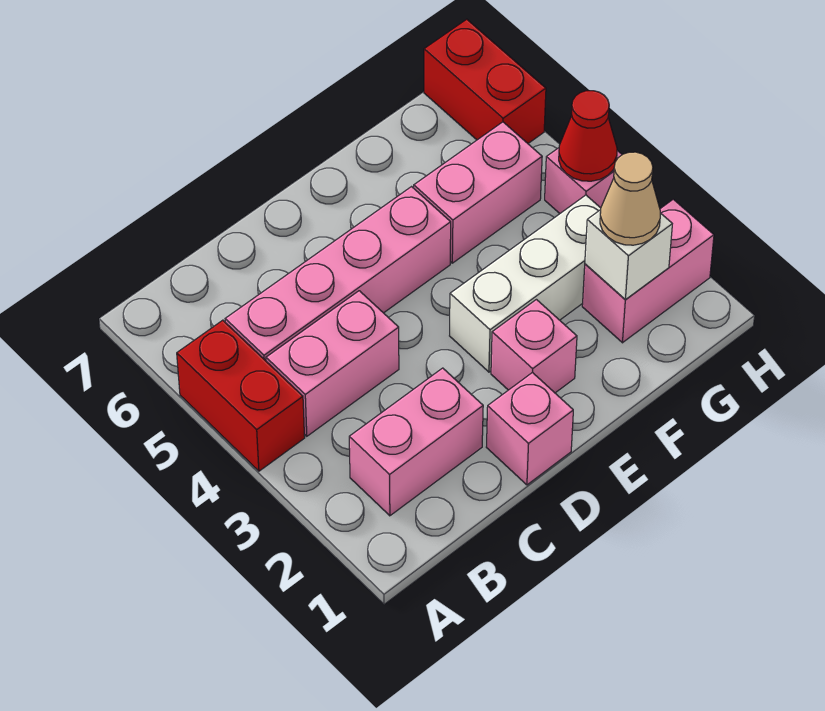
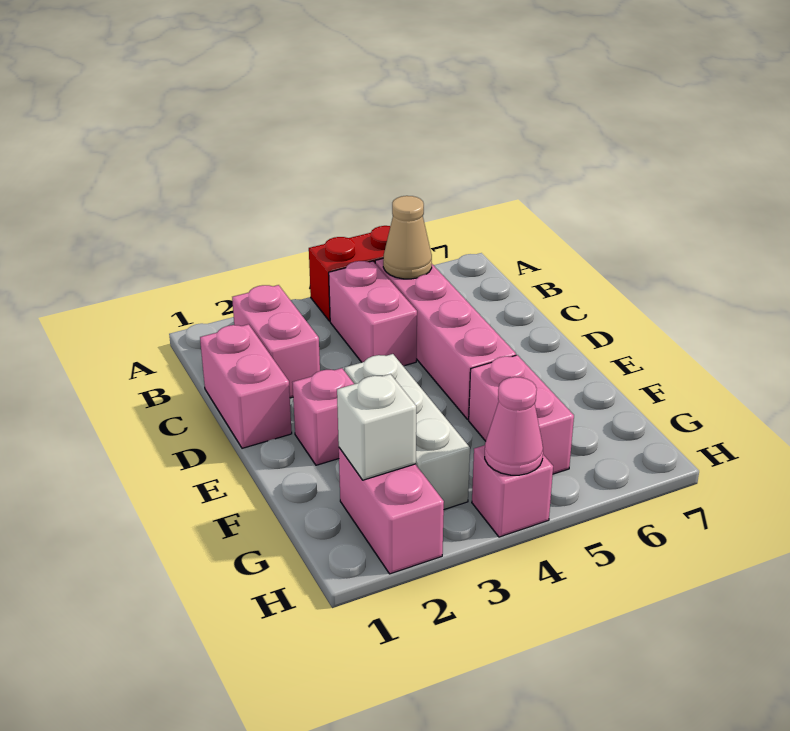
pink 1x1 brick [486,372,573,485] -> pink 1x2 brick [200,324,292,448]
tan 1x1 cone [600,152,660,245] -> tan 1x1 cone moved to [383,196,432,279]
red 1x1 cone [559,91,617,181] -> pink 1x1 cone [485,377,543,475]
red 1x2 brick [424,19,546,143] -> none

